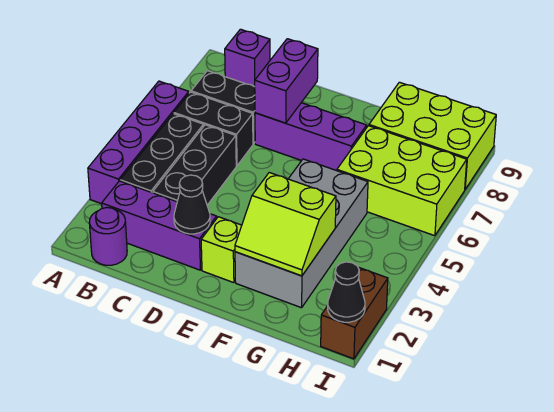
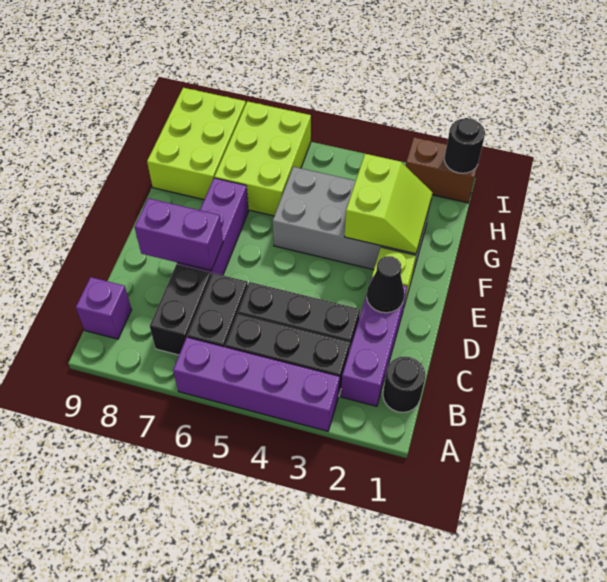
purple 1x1 round brick [89,208,127,265] -> black 1x1 round brick [383,357,425,412]
black 1x1 cone [328,262,365,322] -> black 1x1 round brick [444,118,485,173]

